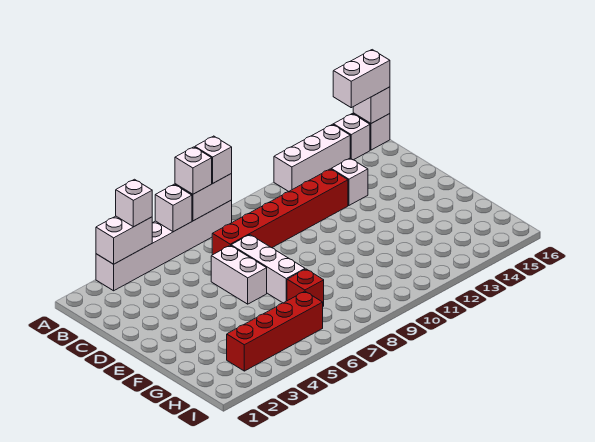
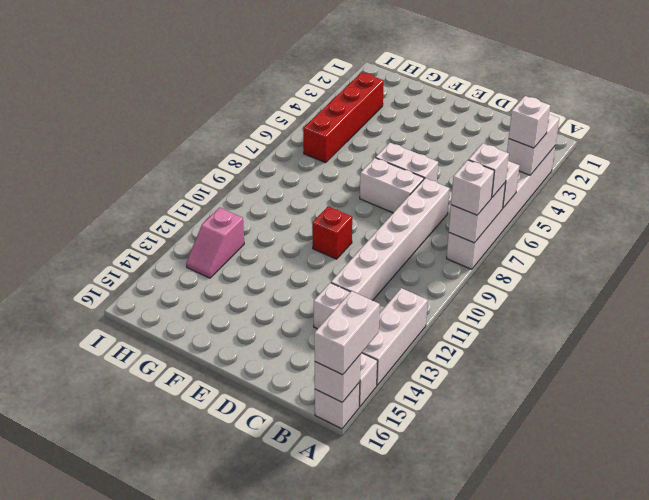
red 1x6 brick [212,169,348,255] -> white 1x6 brick [331,178,450,301]
white 1x3 brick [231,235,305,303] -> white 1x2 brick [360,158,424,213]
red 1x1 brick [287,269,324,306] -> red 1x1 brick moved to [312,206,352,259]
none -> pink 1x2 slope [186,207,244,278]

